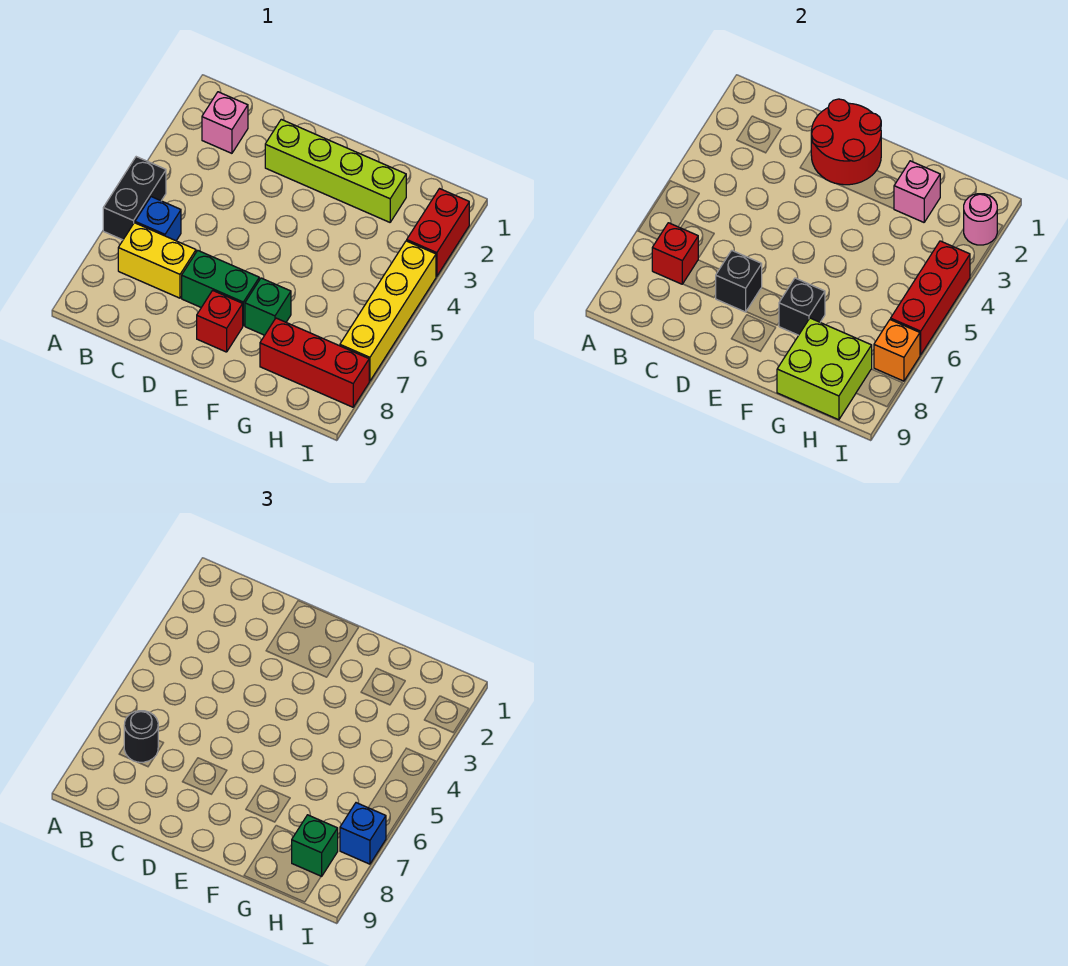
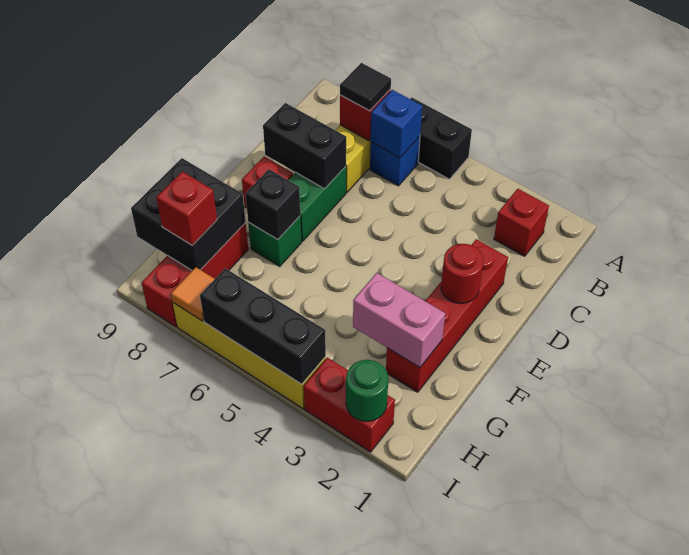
pink 1x1 brick [202,92,248,153] -> red 1x1 brick [494,189,549,256]
black 1x1 round brick [124,711,158,762] -> black 1x1 tile [340,63,391,111]
red 2x2 round brick [811,99,881,185] -> red 1x1 round brick [441,244,484,304]
lime 1x4 brick [265,119,406,222] -> red 1x4 brick [386,239,508,392]
black 1x1 brick [716,250,762,312] -> black 1x2 brick [263,103,346,189]
pink 1x1 brick [894,161,940,222] -> pink 1x2 brick [353,273,445,367]
lime 2x2 brick [777,318,872,420] -> black 2x2 brick [131,158,245,270]
green 1x1 brick [292,815,338,877] -> red 1x1 brick [156,172,217,245]
pink 1x1 round brick [964,194,997,245] -> green 1x1 round brick [346,360,388,421]
red 1x3 brick [891,241,970,355] -> black 1x3 brick [200,268,326,384]
orange 1x1 brick [874,320,920,381] -> orange 1x1 tile [171,267,214,321]
blue 1x1 brick [340,803,386,864] -> blue 1x1 brick moved to [370,90,422,158]

